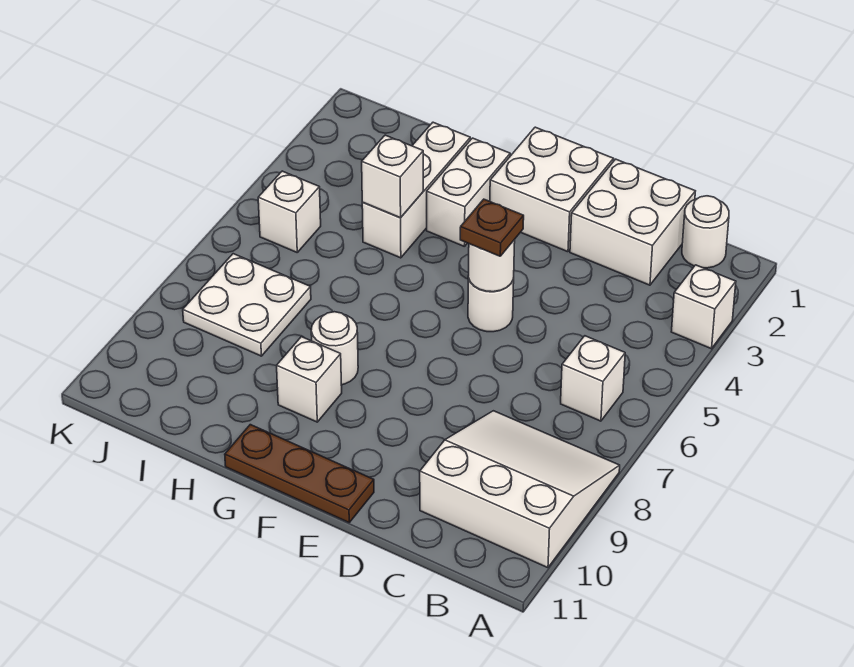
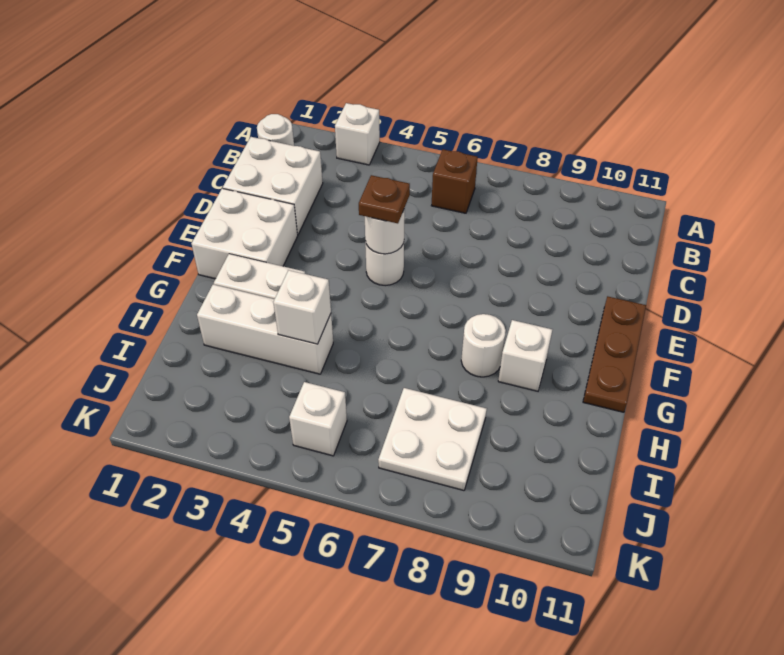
white 3x3 slope [420,411,620,568] -> none
white 1x1 brick [561,336,625,421] -> brown 1x1 brick [431,149,478,213]

